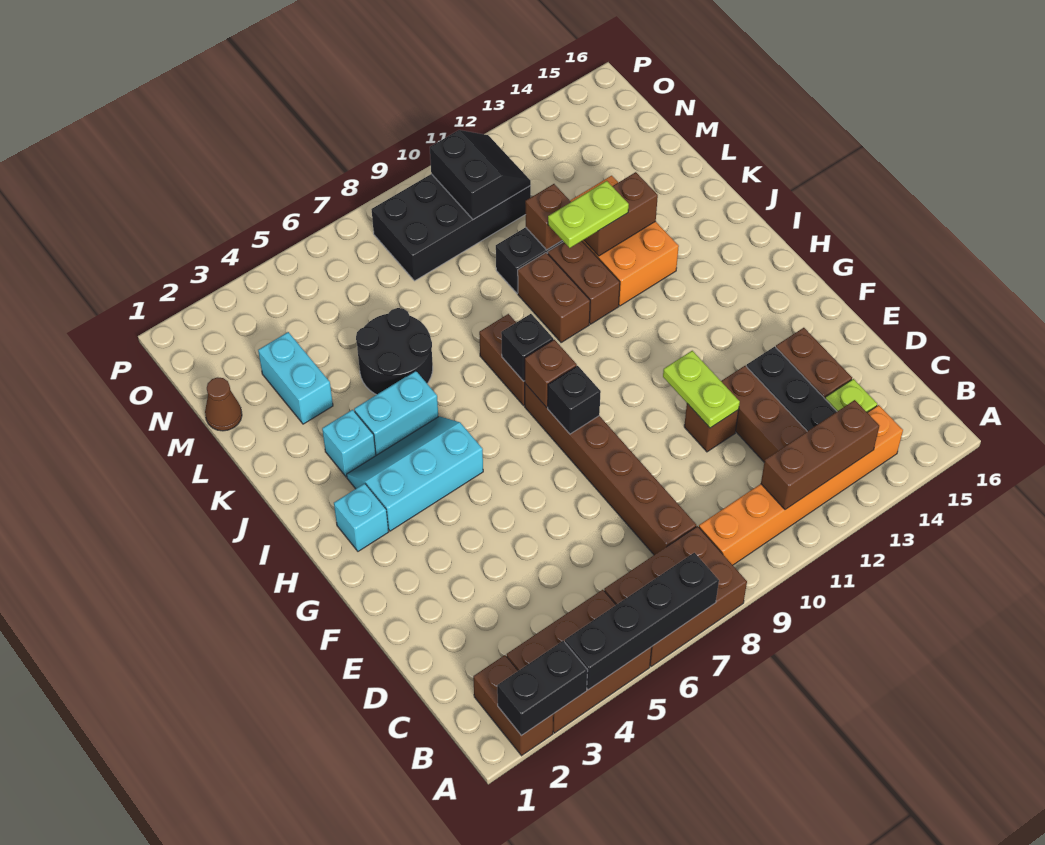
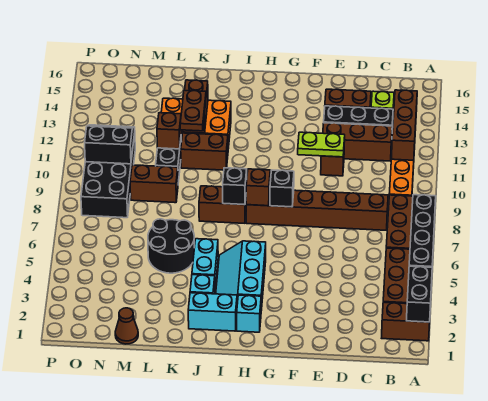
brown 1x2 brick [518,253,590,343] -> brown 1x2 brick moved to [130,165,178,203]
lime 1x2 plate [548,181,629,248] -> brown 1x2 plate [180,90,206,131]
cyan 1x2 brick [258,332,333,424] -> cyan 1x2 brick moved to [188,293,237,331]

